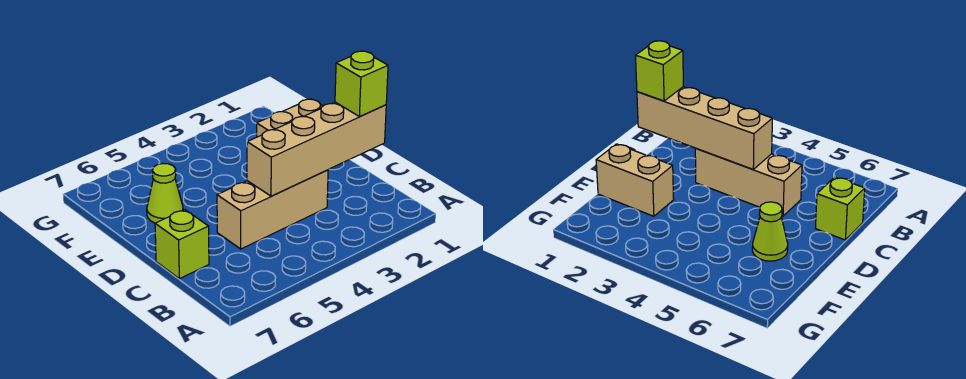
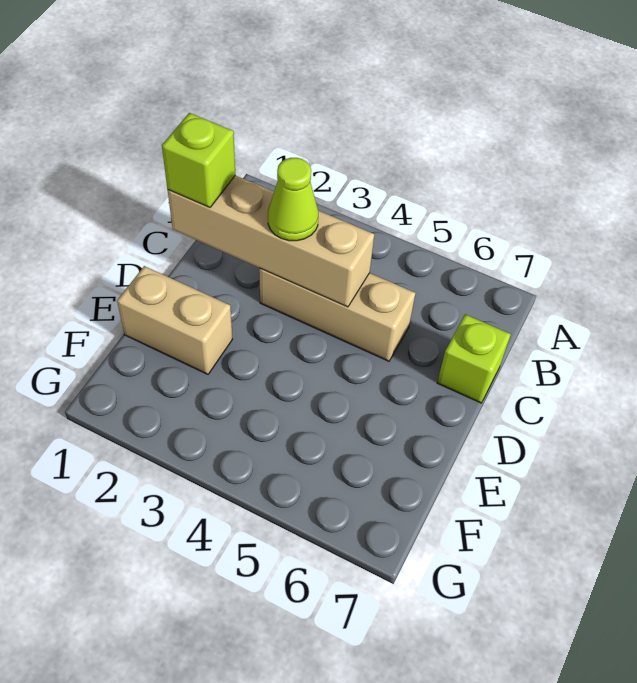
lime 1x1 cone [147,163,183,223] -> lime 1x1 cone moved to [268,158,318,241]

